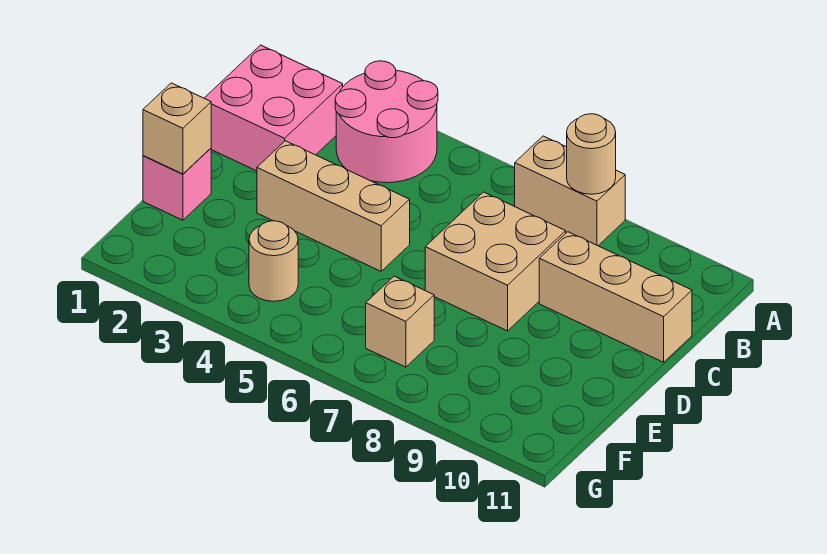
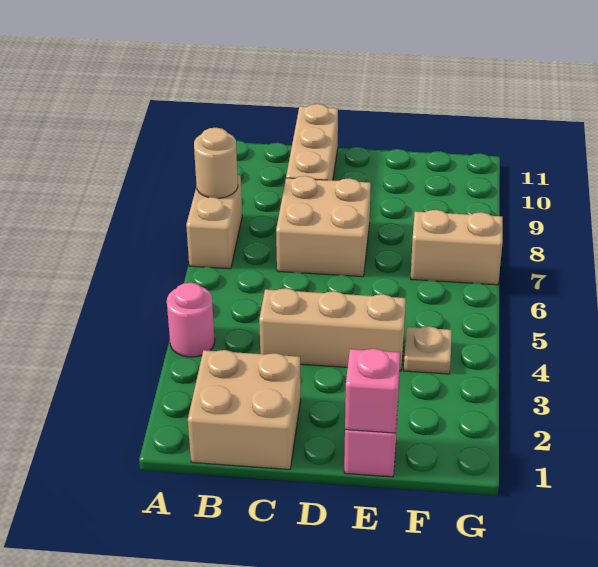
pink 2x2 round brick [335,61,438,183] -> pink 1x1 round brick [167,283,215,357]
pink 2x2 brick [204,45,343,171] -> tan 2x2 brick [188,350,301,469]
tan 1x3 brick [257,141,410,271] -> tan 1x3 brick turned to [259,288,406,371]
tan 1x1 brick [143,83,211,174] -> pink 1x1 brick [345,349,400,433]
tan 1x1 round brick [249,221,298,301] -> tan 1x1 plate [404,326,452,374]
tan 1x1 brick [366,276,434,367] -> tan 1x2 brick [411,210,503,285]

